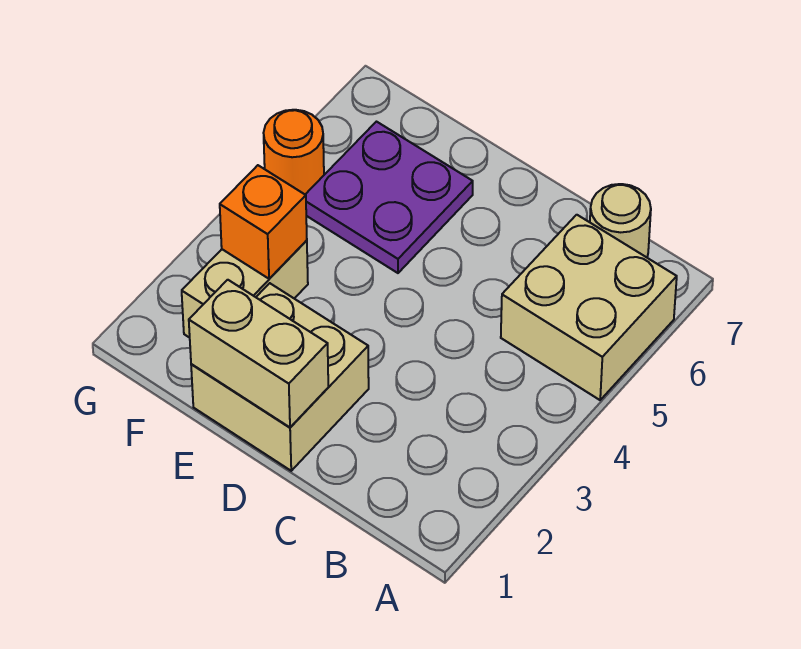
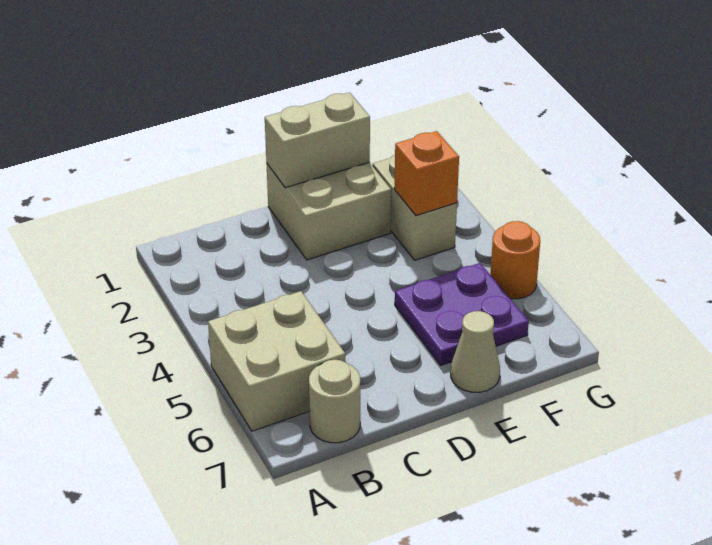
none -> tan 1x1 cone [451,311,500,392]

